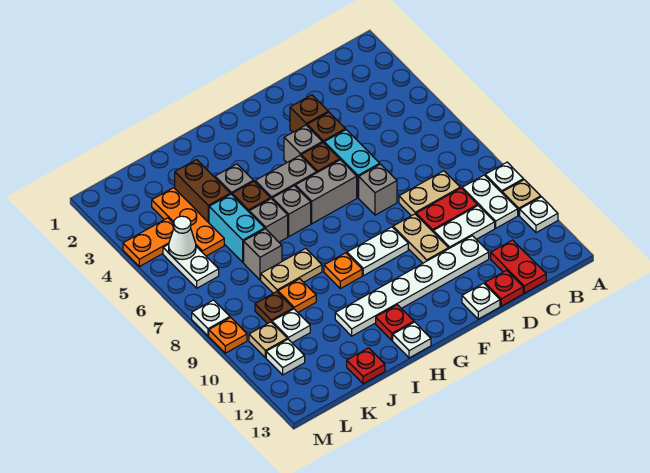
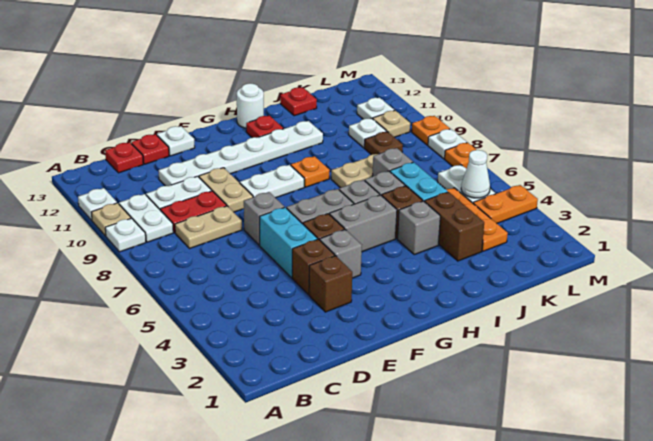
red 1x2 plate [491,240,546,293] -> red 1x1 plate [105,142,143,173]
white 1x1 plate [393,322,431,358] -> white 1x1 round brick [237,83,264,128]
orange 1x1 plate [278,279,316,312] -> orange 1x1 plate moved to [445,143,476,169]

